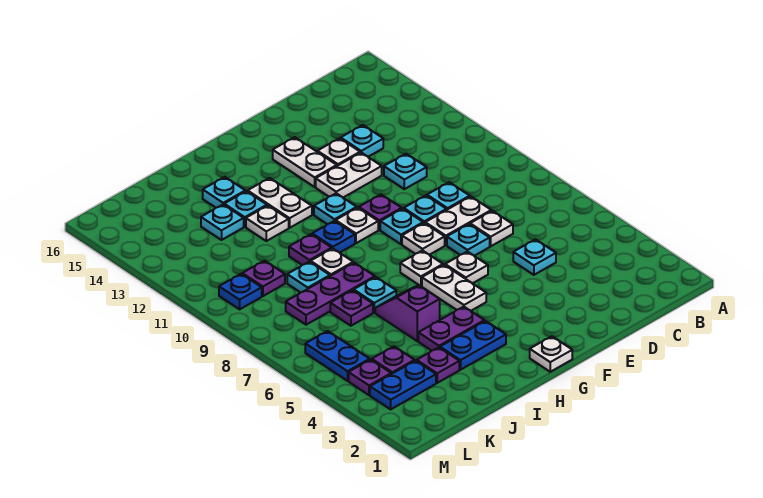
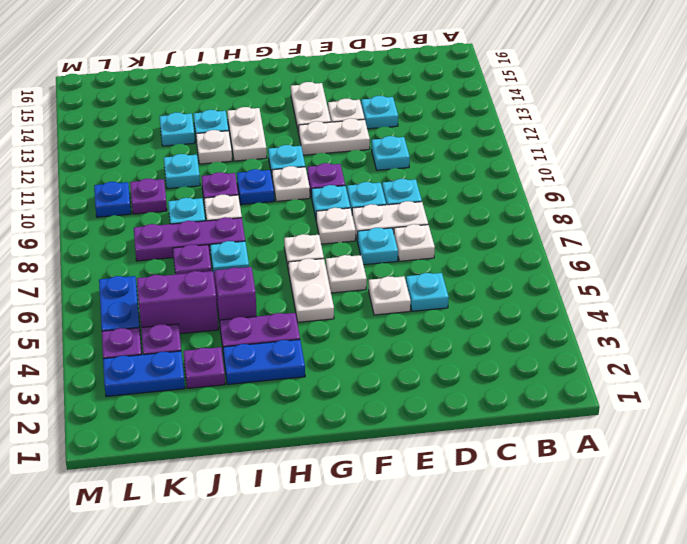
white 1x1 plate [530,336,572,372] -> white 1x1 plate moved to [369,276,411,315]
cyan 1x1 plate [203,177,245,208] -> cyan 1x1 plate moved to [164,154,200,189]
none -> purple 1x2 brick [137,271,218,334]

